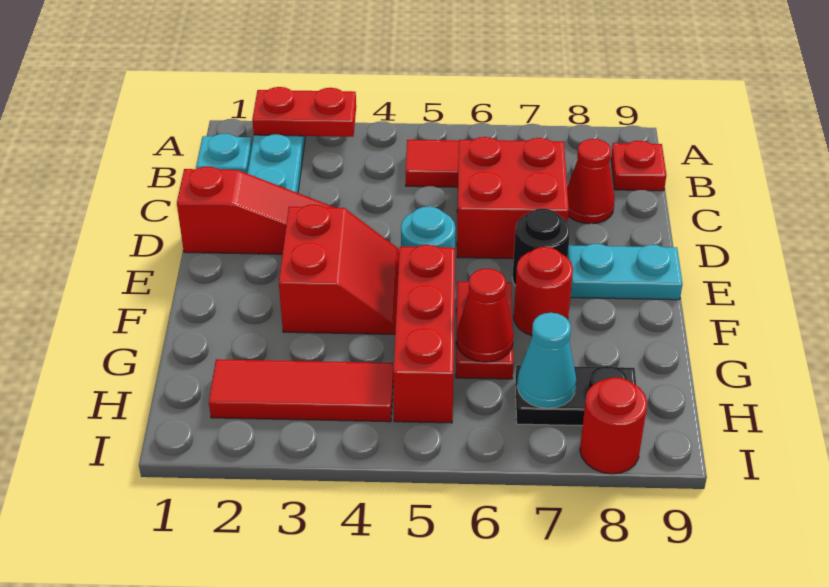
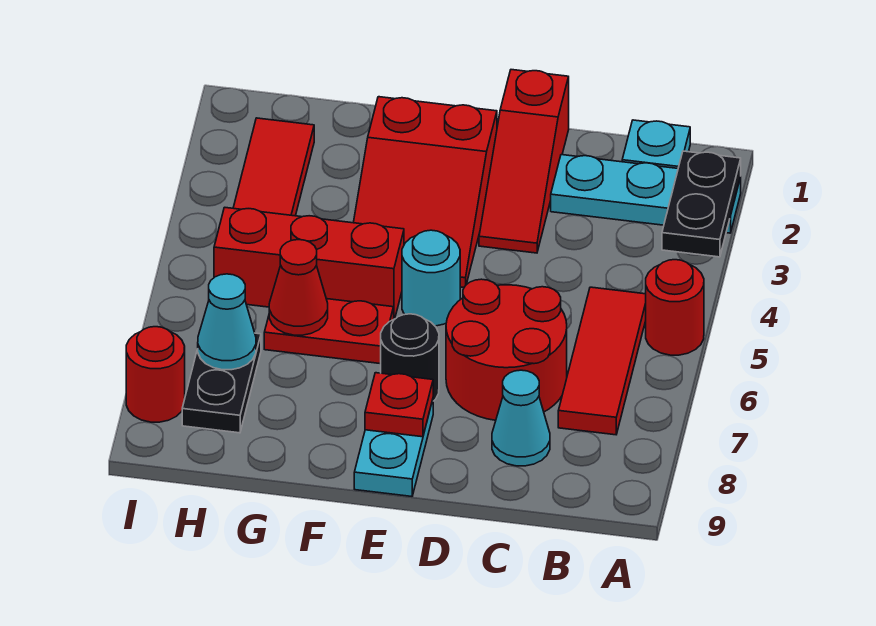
red 1x2 plate [252,87,356,137] -> black 1x2 plate [662,151,741,257]
red 1x1 plate [611,141,666,191] -> red 1x1 plate moved to [365,373,433,437]
red 2x2 brick [457,137,569,259] -> red 2x2 round brick [446,279,567,420]
red 1x1 cone [567,139,615,224] -> cyan 1x1 cone [492,370,550,466]
red 2x2 slope [279,204,399,334] -> red 2x3 slope [353,97,497,287]
red 1x1 round brick [514,247,573,336] -> red 1x1 round brick moved to [646,260,704,355]

